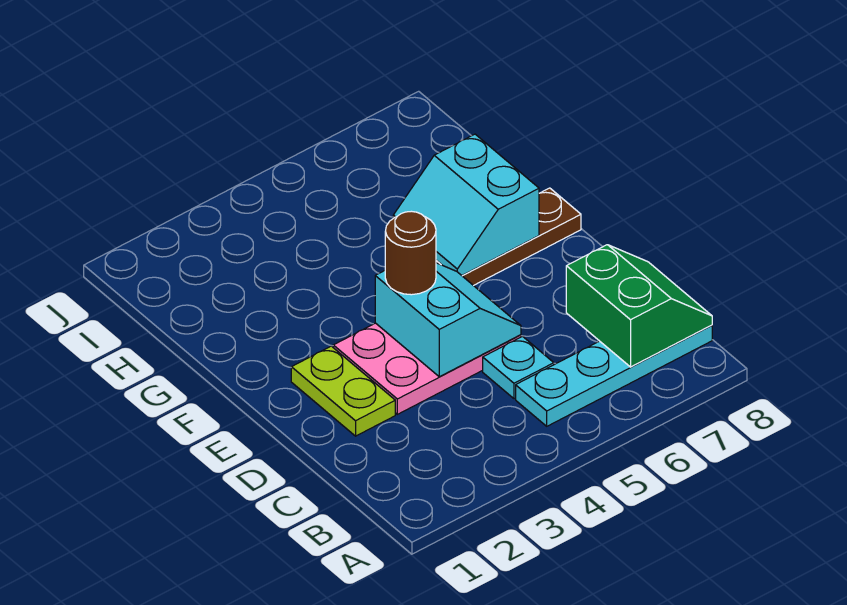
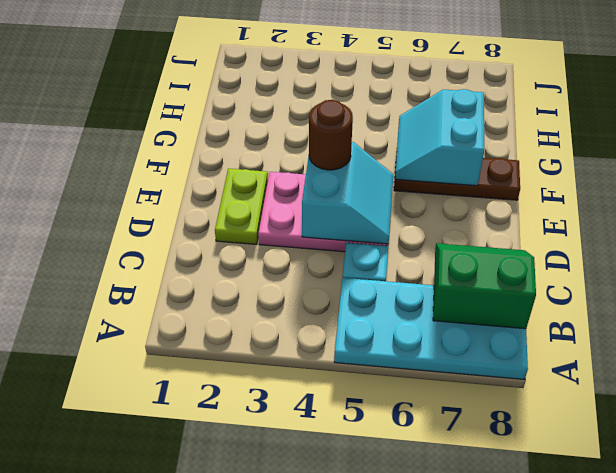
cyan 1x4 plate [516,325,712,426] -> cyan 2x4 plate [334,278,528,379]
green 2x2 slope [566,245,712,367] -> green 2x2 slope turned to [433,243,536,329]

